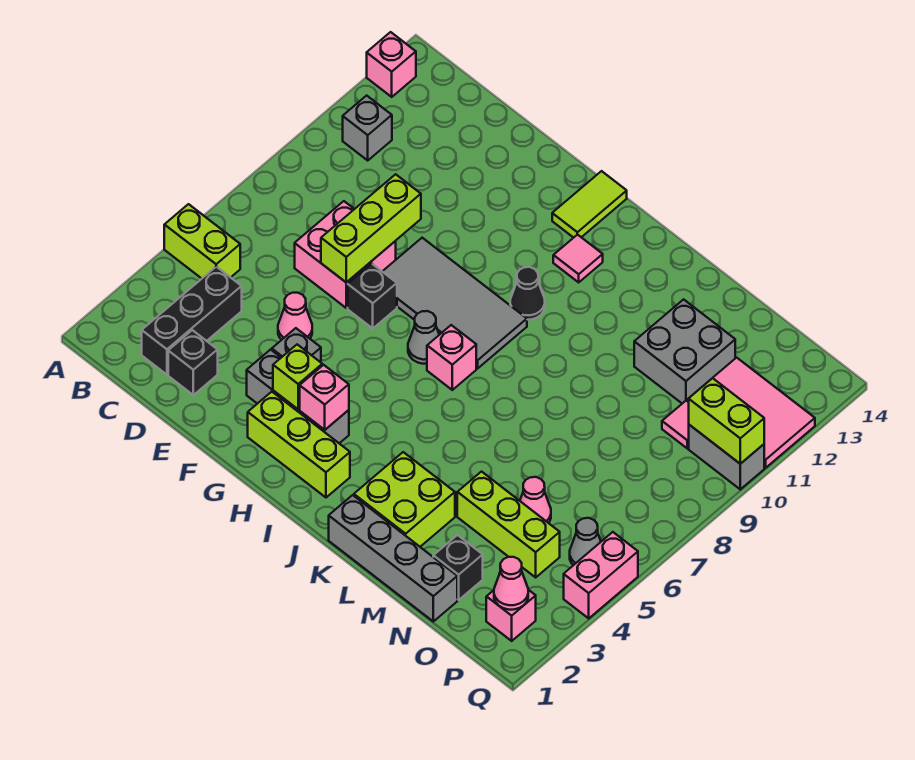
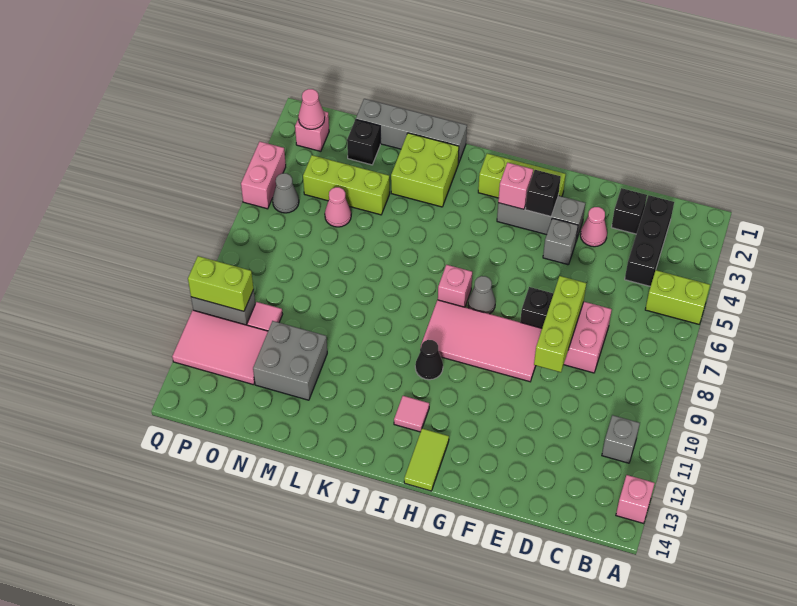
pink 1x1 cone [278,293,312,340] -> pink 1x1 cone moved to [580,207,607,247]
grey 2x4 tile [382,238,527,368] -> pink 2x4 tile [421,300,542,382]
lime 1x1 brick [273,345,322,409] -> black 1x1 brick [525,170,561,217]

